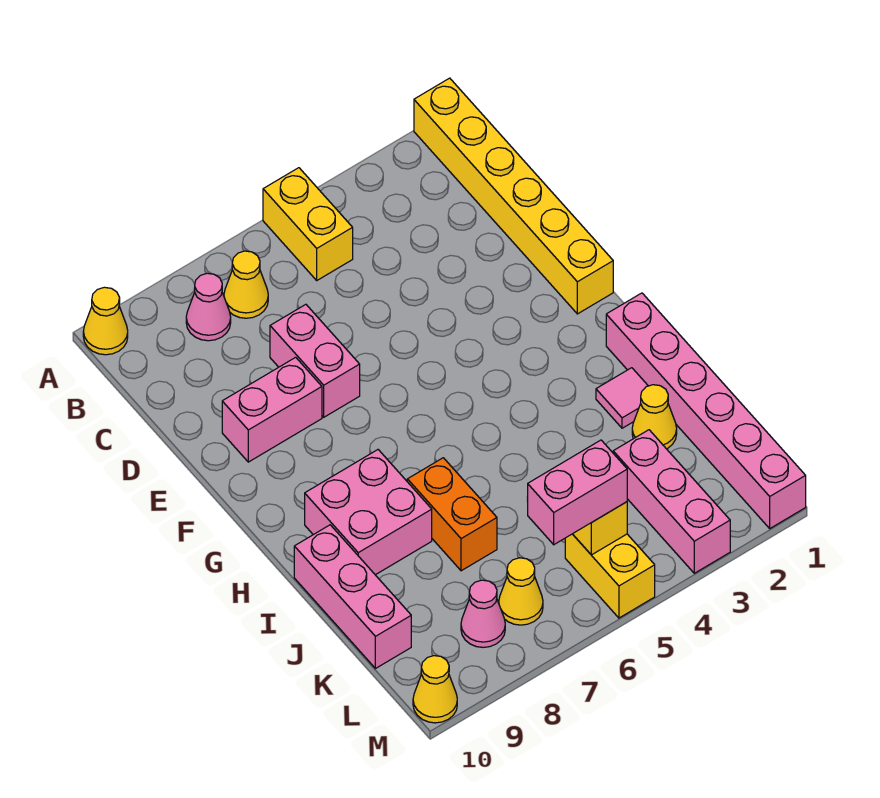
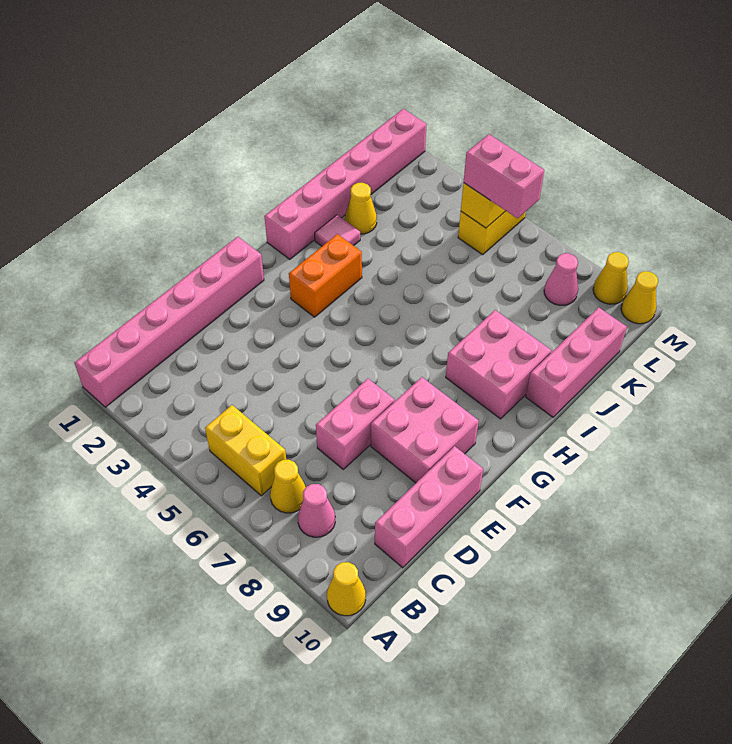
yellow 1x6 brick [414,78,613,314] -> pink 1x6 brick [75,237,264,407]
yellow 1x2 brick [263,168,353,280] -> yellow 1x2 brick turned to [205,405,286,496]
pink 1x2 brick [222,357,322,462] -> pink 2x2 brick [371,377,479,483]
orange 1x2 brick [407,458,497,571] -> orange 1x2 brick moved to [289,234,362,317]
pink 1x3 brick [613,430,730,573] -> pink 1x3 brick moved to [375,446,483,568]
yellow 1x1 cone [499,558,543,625] -> yellow 1x1 cone moved to [593,252,629,304]

